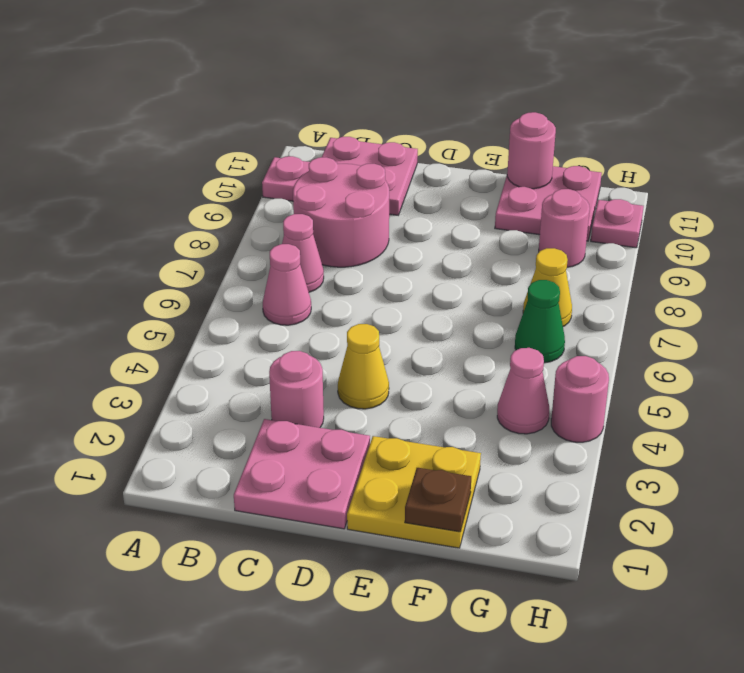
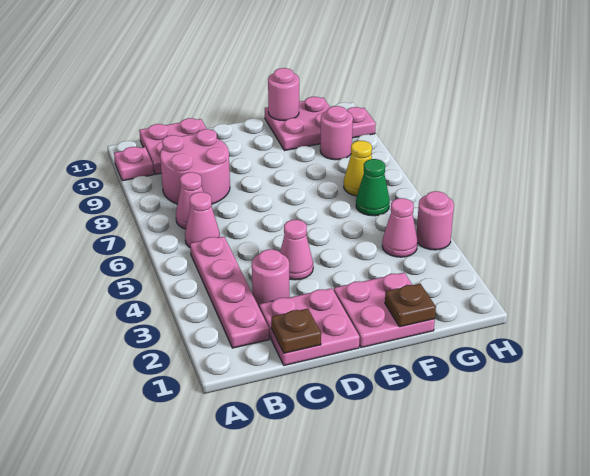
none -> pink 1x4 plate [190,237,269,348]
none -> brown 1x1 plate [271,309,321,353]
yellow 1x1 cone [338,324,389,409] -> pink 1x1 cone [280,220,313,280]
yellow 2x2 plate [347,436,481,548] -> pink 2x2 plate [334,273,435,348]

